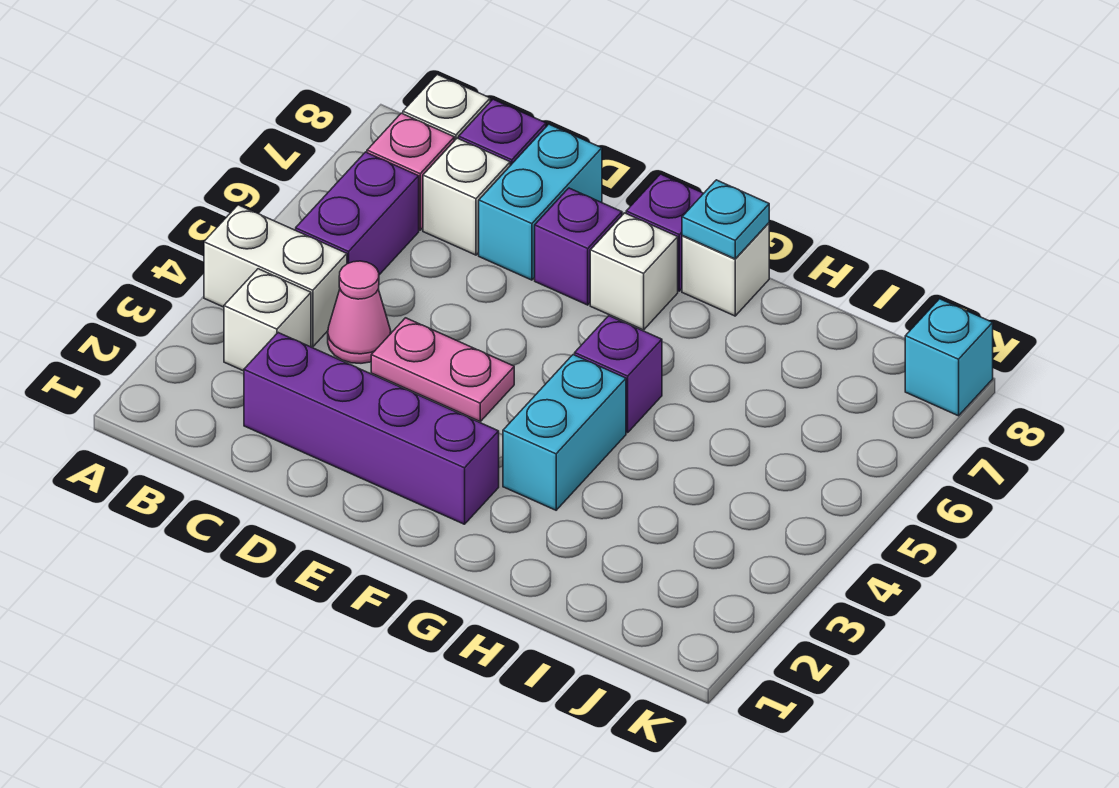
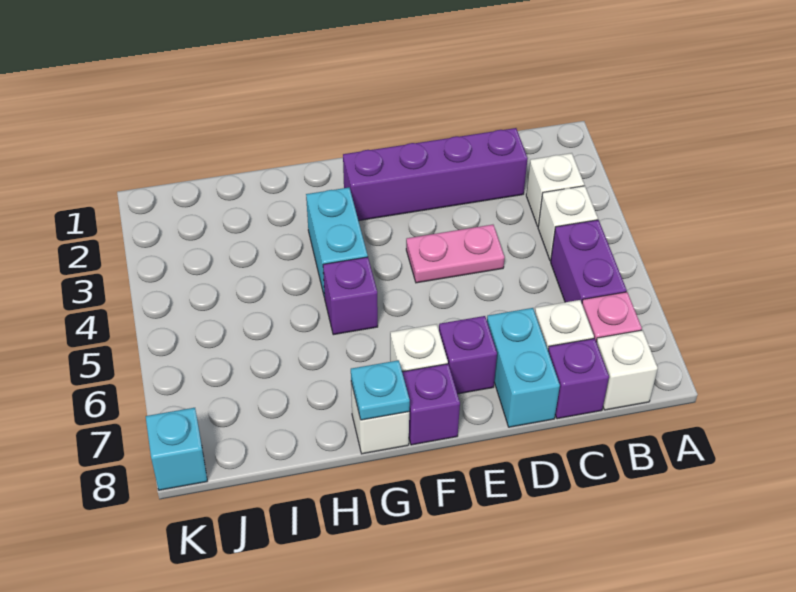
white 1x2 brick [204,205,347,347] -> white 1x1 brick [538,186,598,261]
pink 1x1 cone [328,261,391,363] -> none

